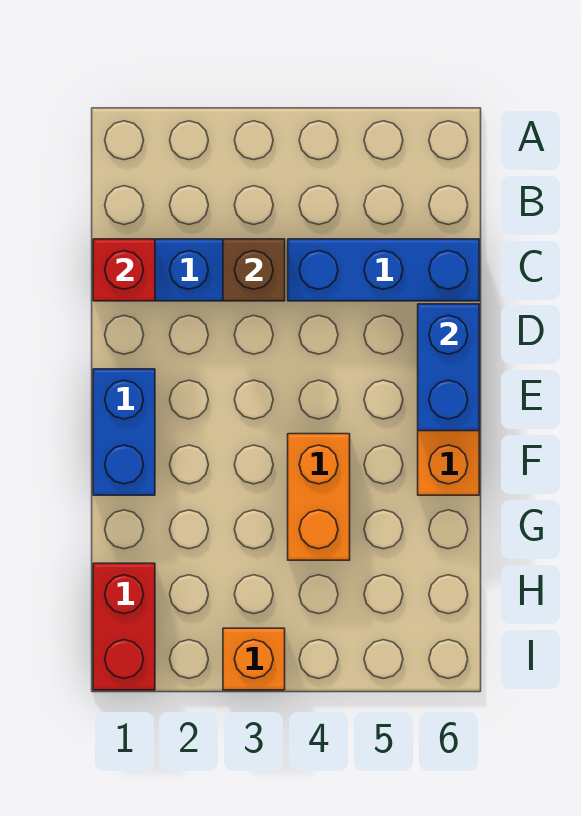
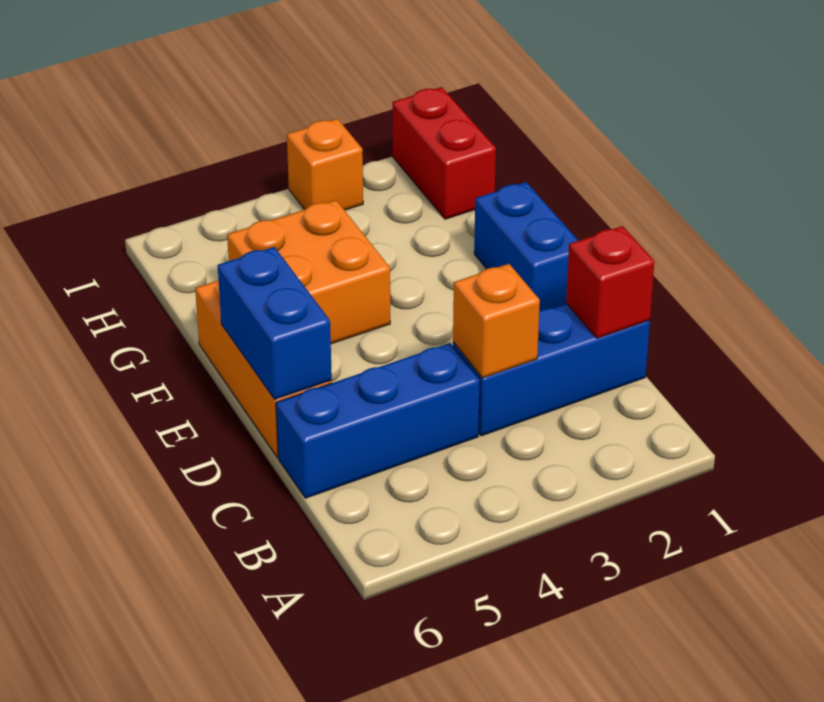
brown 1x1 brick [223,239,285,301] -> orange 1x1 brick [453,264,540,378]
orange 1x2 brick [288,434,350,560] -> orange 2x2 brick [227,200,390,344]

